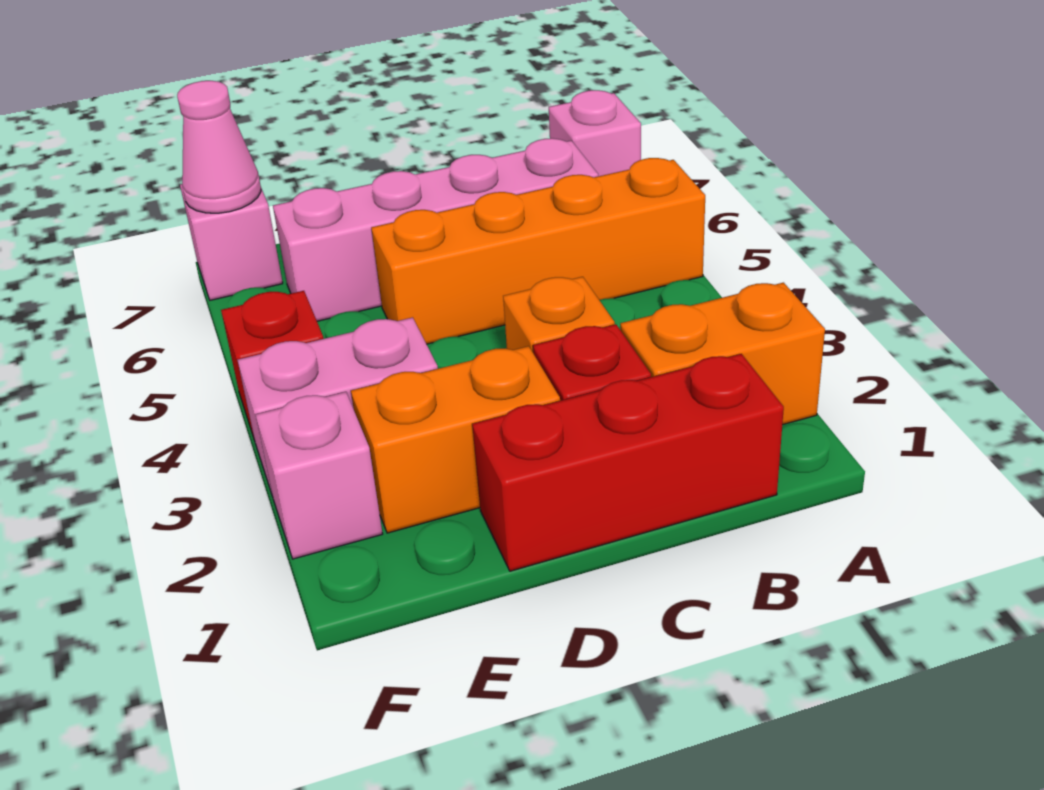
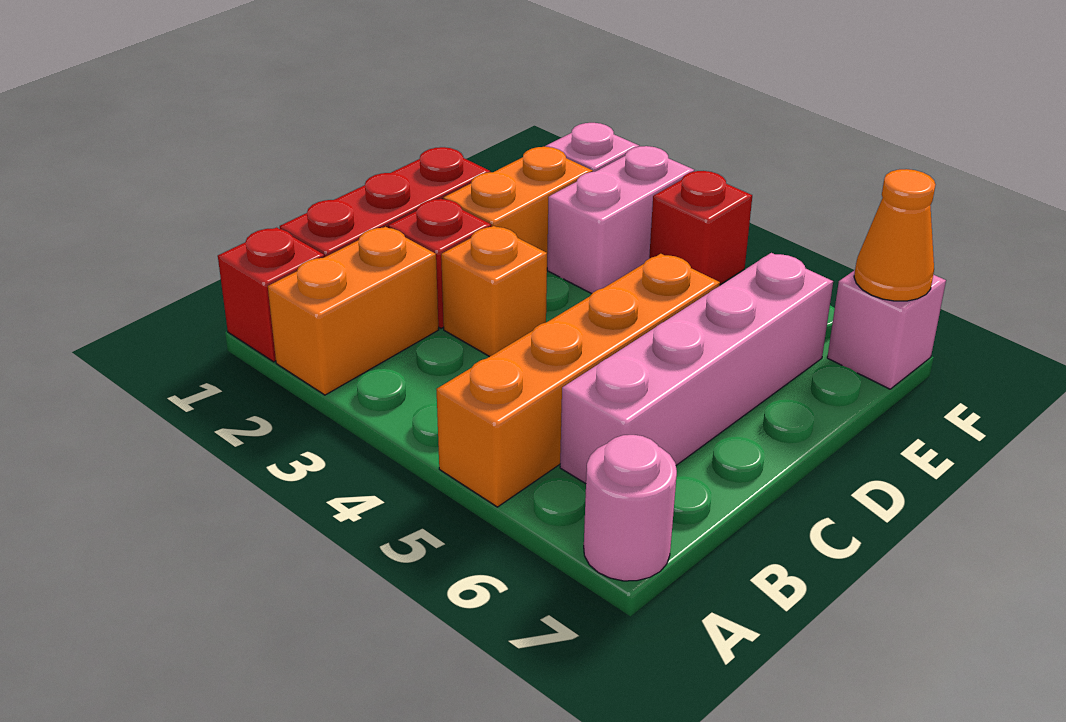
none -> red 1x1 brick [218,227,324,362]
pink 1x1 brick [549,90,641,176] -> pink 1x1 round brick [584,435,677,581]
pink 1x1 cone [177,81,261,213] -> orange 1x1 cone [854,169,936,301]

